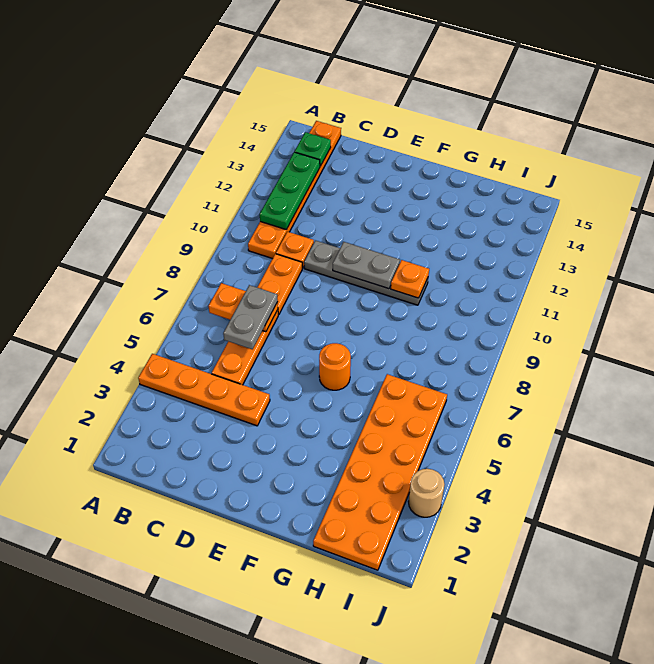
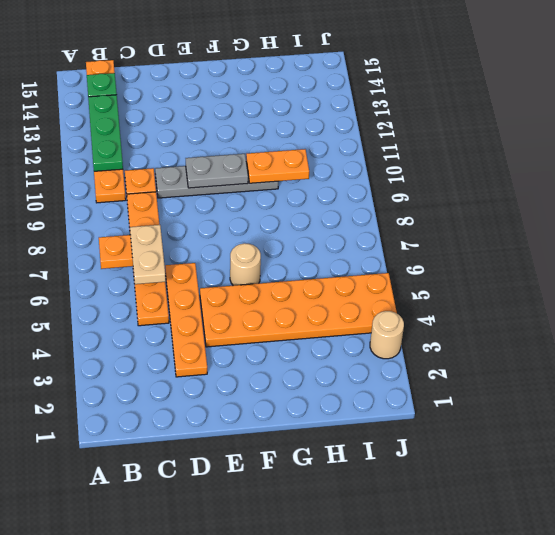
orange 1x4 plate [138,354,270,426] -> orange 1x4 plate turned to [165,263,207,377]
grey 1x2 plate [223,285,278,349] -> tan 1x2 plate [130,225,166,284]
orange 1x1 round brick [319,343,351,390] -> tan 1x1 round brick [230,243,261,286]
orange 1x1 plate [391,260,429,298] -> orange 1x2 plate [246,149,309,183]
orange 2x6 plate [313,374,447,570] -> orange 2x6 plate turned to [200,273,397,347]

